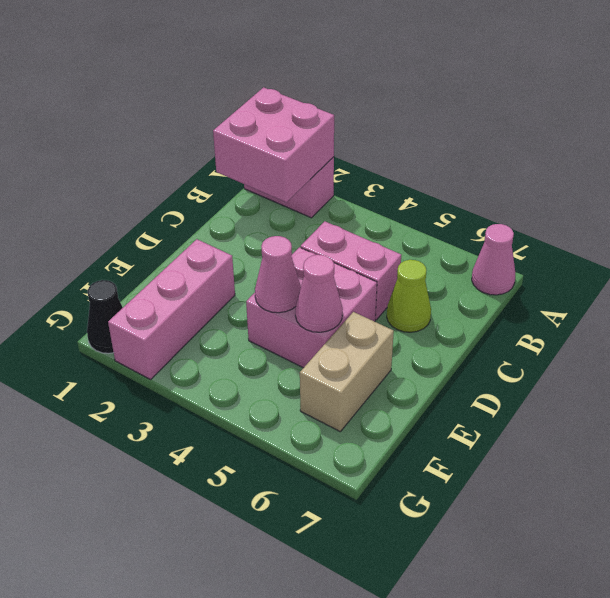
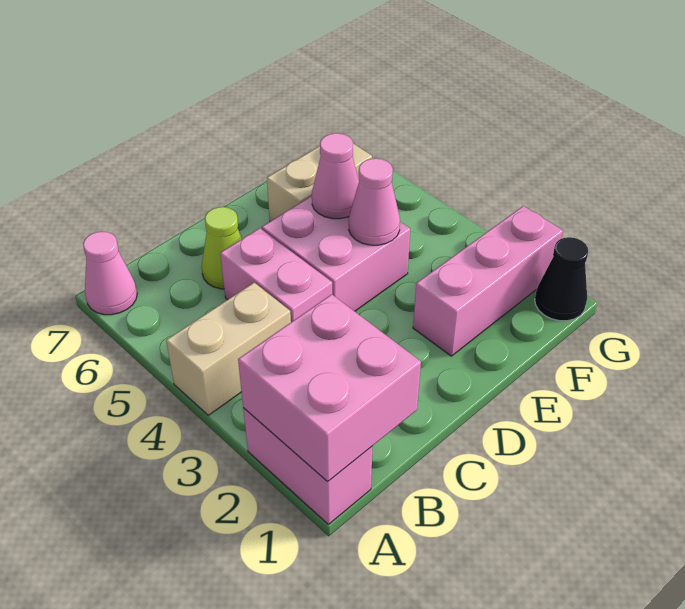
none -> tan 1x2 brick [166,283,291,415]

